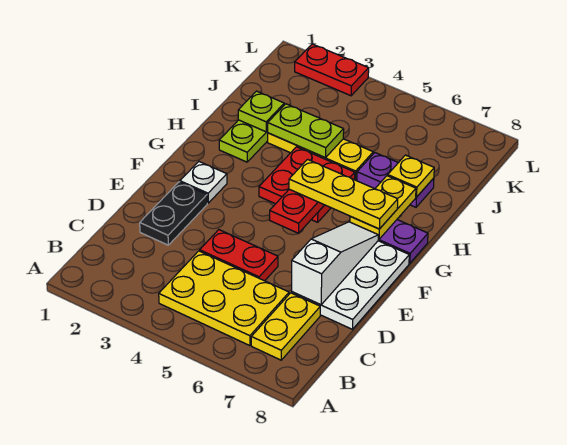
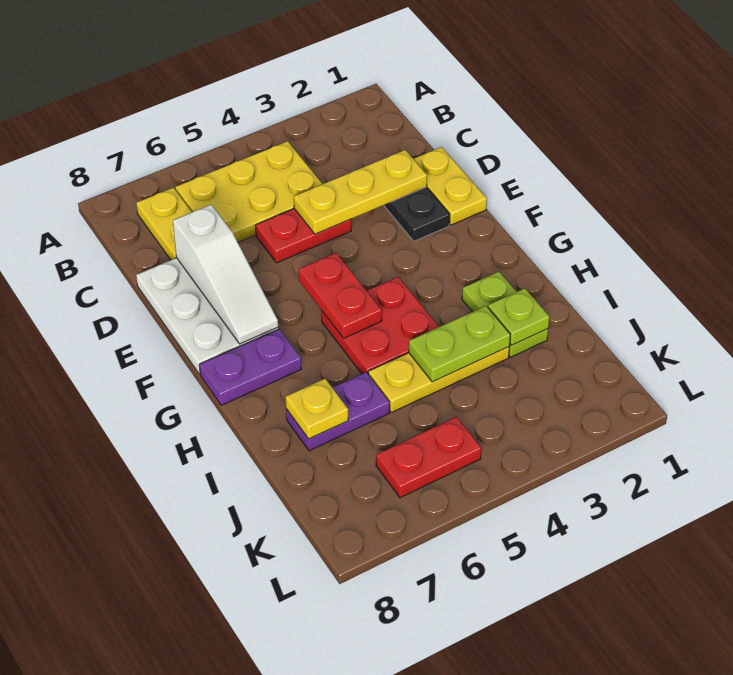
white 1x1 plate [180,162,227,203] -> none
yellow 1x3 plate [289,160,398,229] -> yellow 1x3 plate moved to [294,150,427,234]
yellow 1x2 plate [350,176,416,239] -> yellow 1x2 plate moved to [414,147,487,225]
red 1x2 plate [295,44,369,96] -> red 1x2 plate moved to [376,417,481,498]

